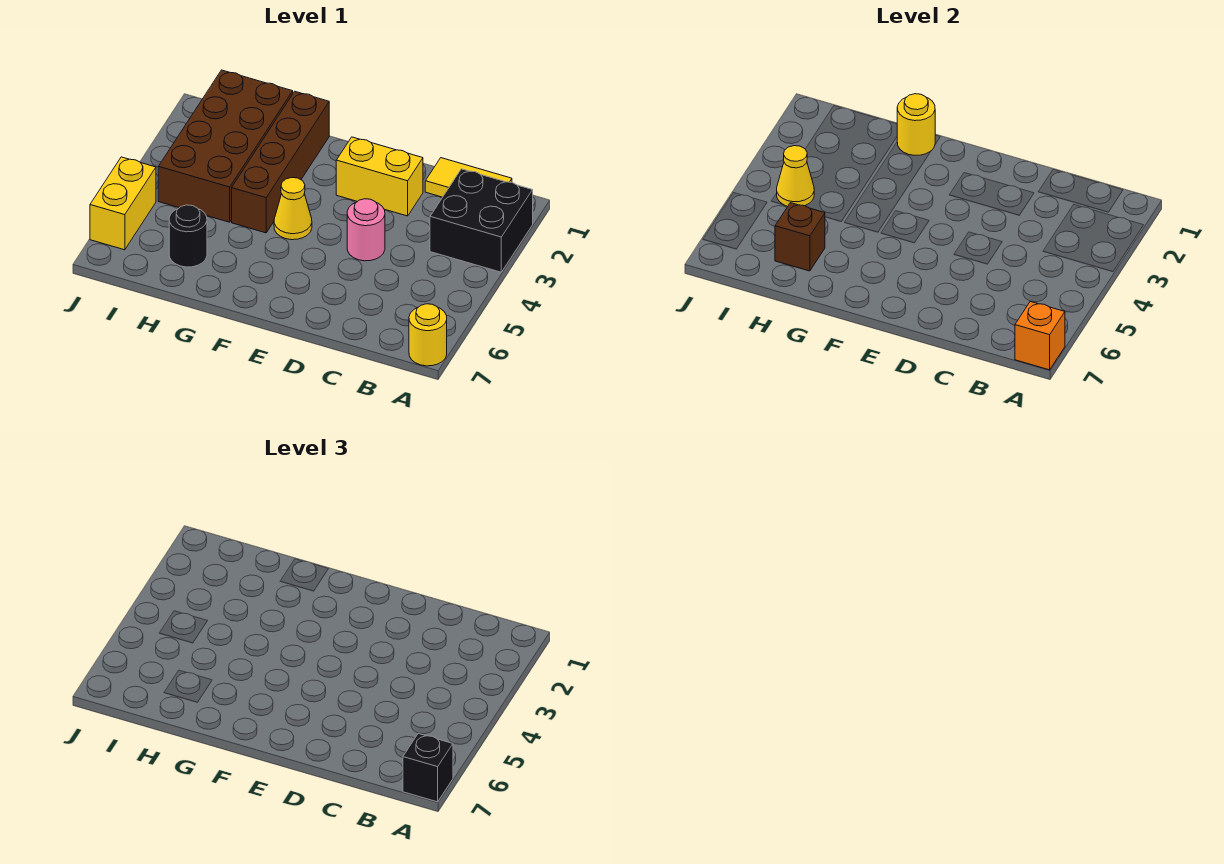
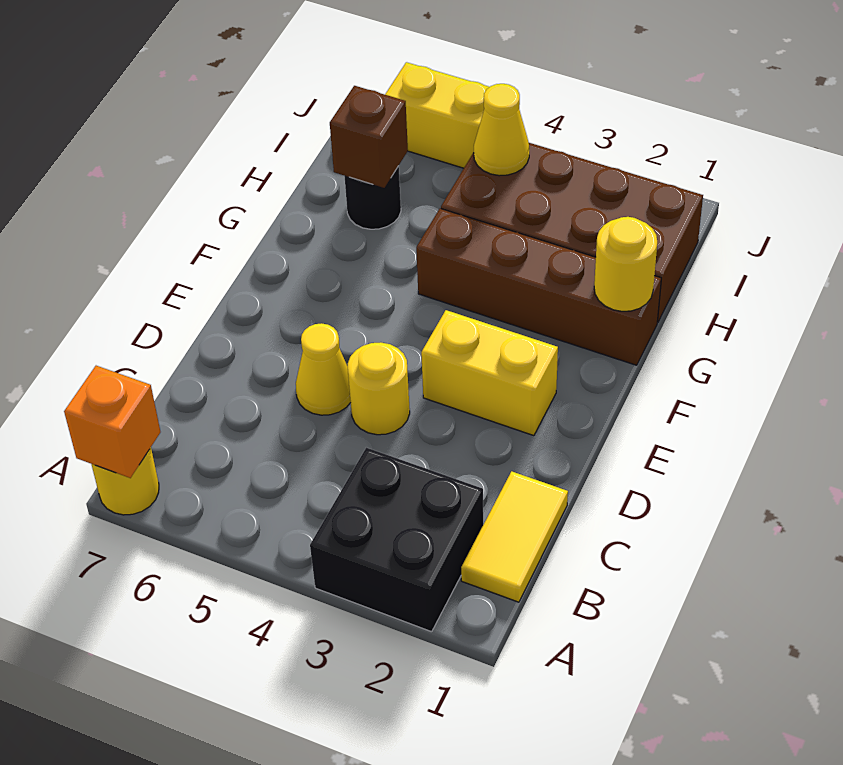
black 1x1 brick [403,733,453,802] -> none
yellow 1x2 brick [336,137,423,216] -> yellow 1x2 brick turned to [421,310,558,436]
pink 1x1 round brick [347,199,385,261] -> yellow 1x1 round brick [348,342,410,435]
yellow 1x1 cone [274,178,312,240] -> yellow 1x1 cone moved to [296,323,351,415]

